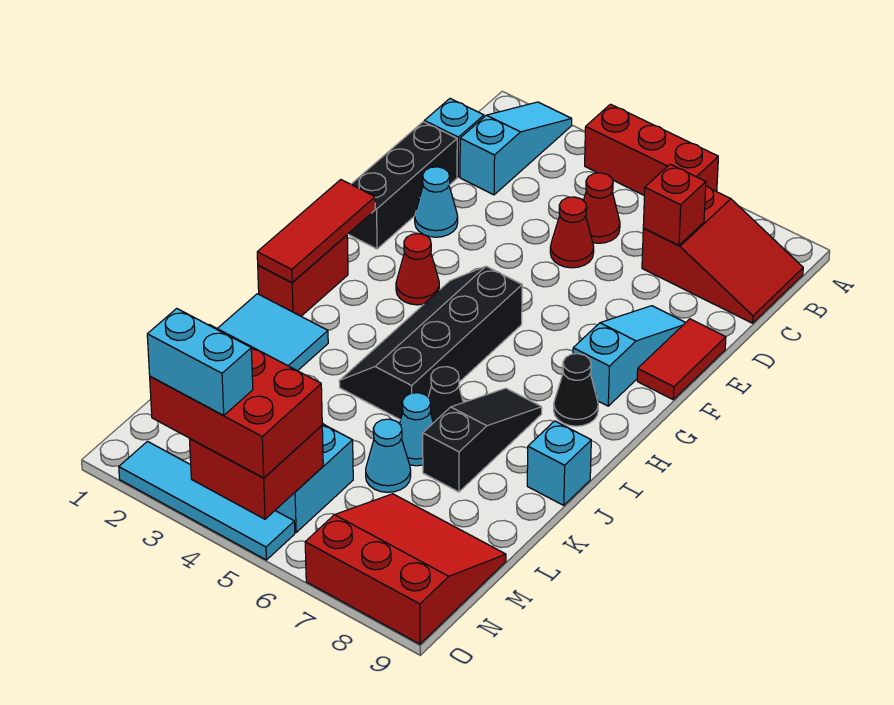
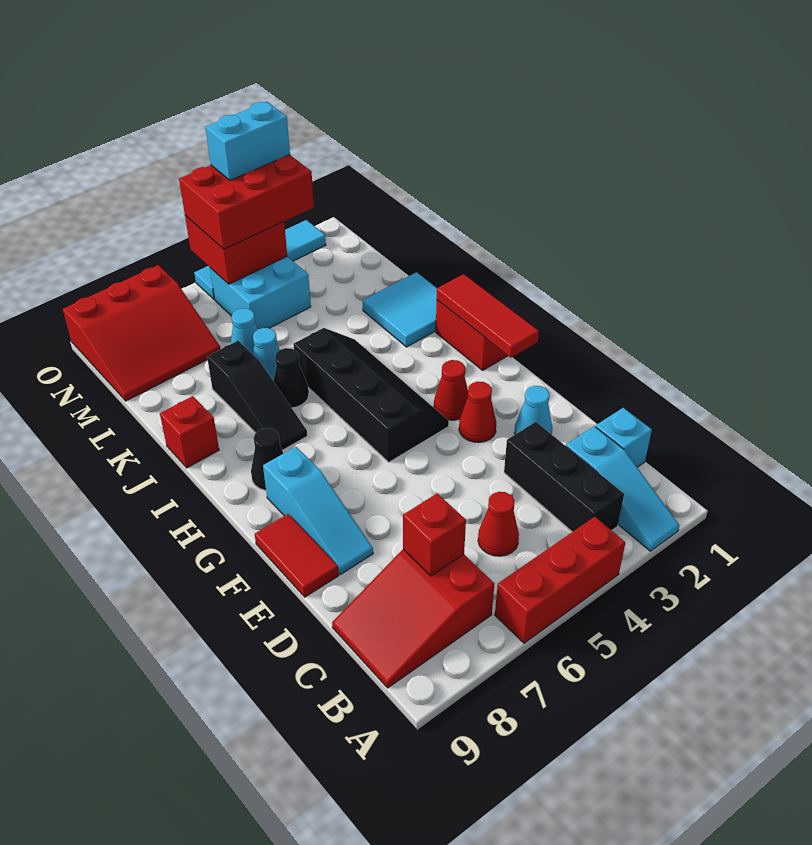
black 1x3 brick [348,122,457,249] -> black 1x3 brick moved to [504,422,624,532]
red 1x1 cone [550,197,594,268] -> red 1x1 cone moved to [459,381,496,443]
cyan 1x1 brick [527,421,591,505] -> red 1x1 brick [160,396,219,468]

